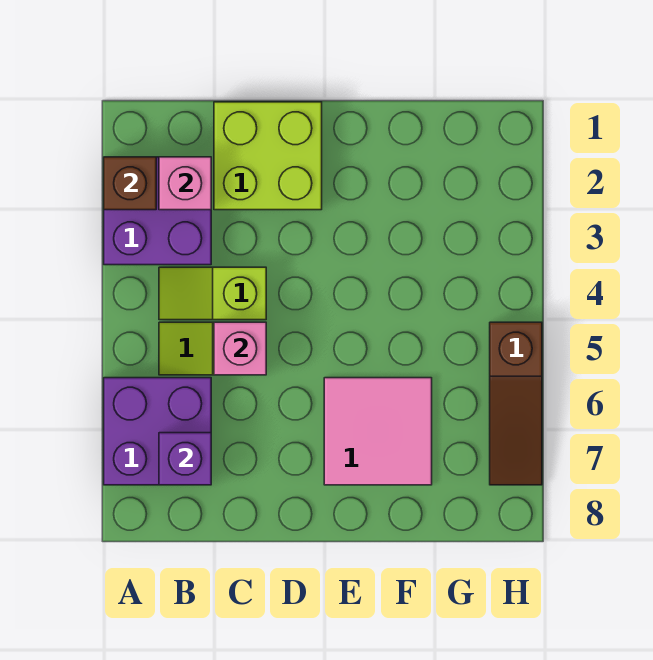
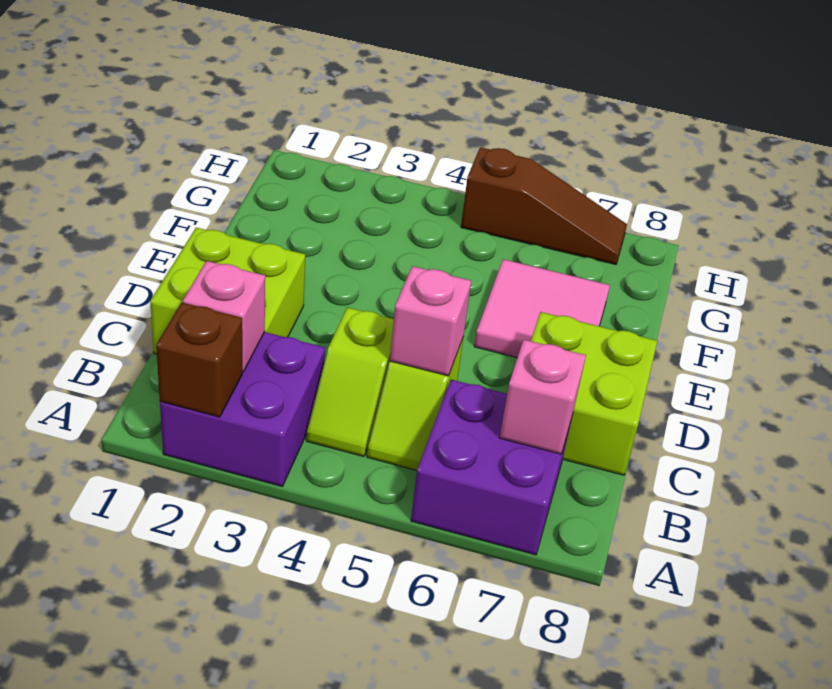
purple 1x1 brick [159,433,211,485] -> pink 1x1 brick [500,340,586,454]
none -> lime 2x2 brick [531,312,657,475]

